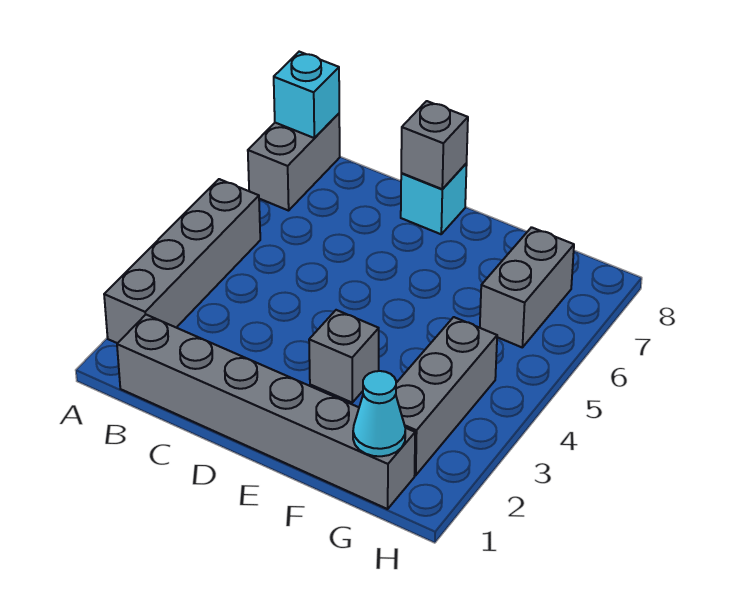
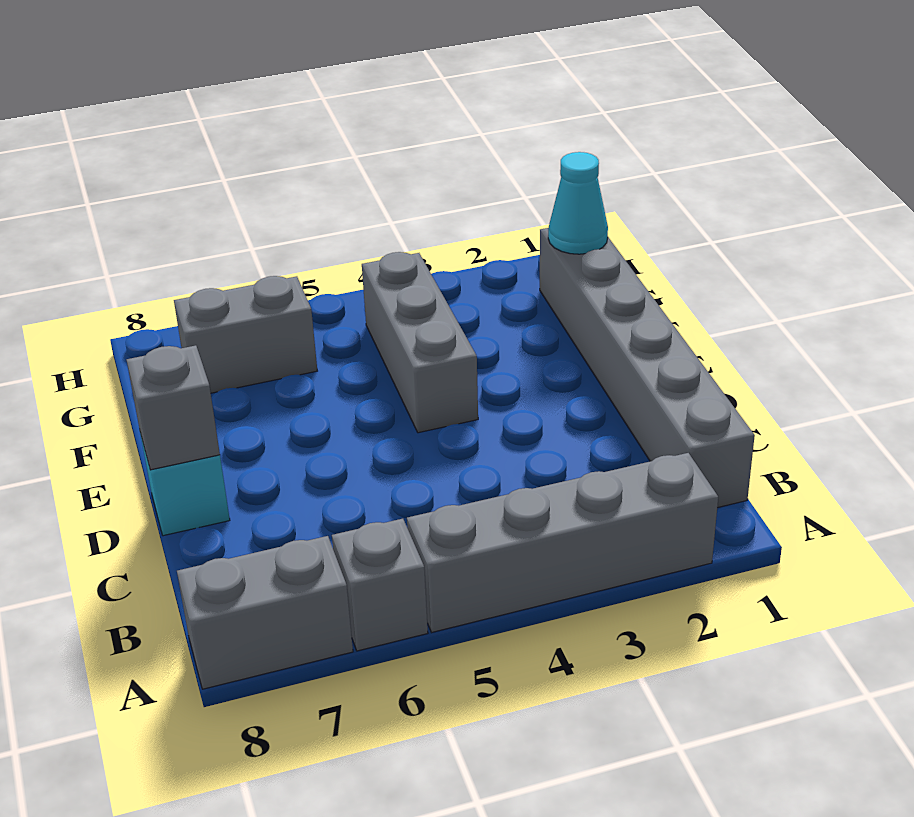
cyan 1x1 brick [274,52,339,138] -> none
grey 1x1 brick [309,310,379,402] -> grey 1x1 brick moved to [332,519,428,651]
grey 1x3 brick [396,317,497,475] -> grey 1x3 brick turned to [362,252,478,433]

